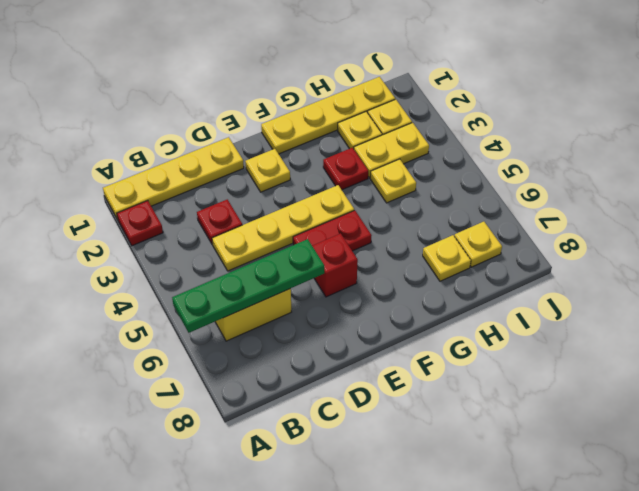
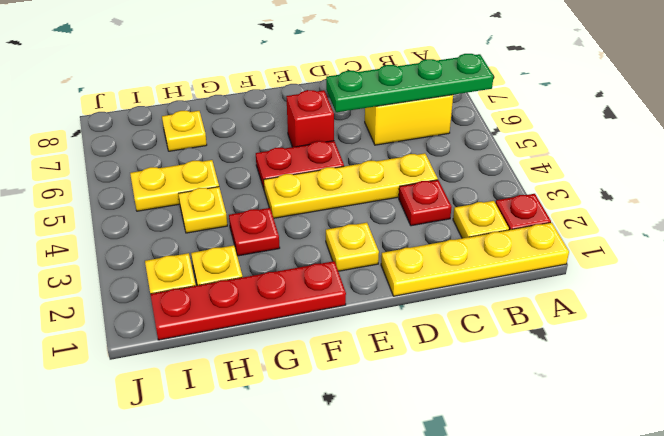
yellow 1x4 plate [261,77,395,154] -> red 1x4 plate [150,261,346,340]
yellow 1x2 plate [354,123,429,178] -> yellow 1x2 plate moved to [130,160,219,211]
yellow 1x1 plate [454,222,502,267] -> yellow 1x1 plate moved to [453,201,509,238]

